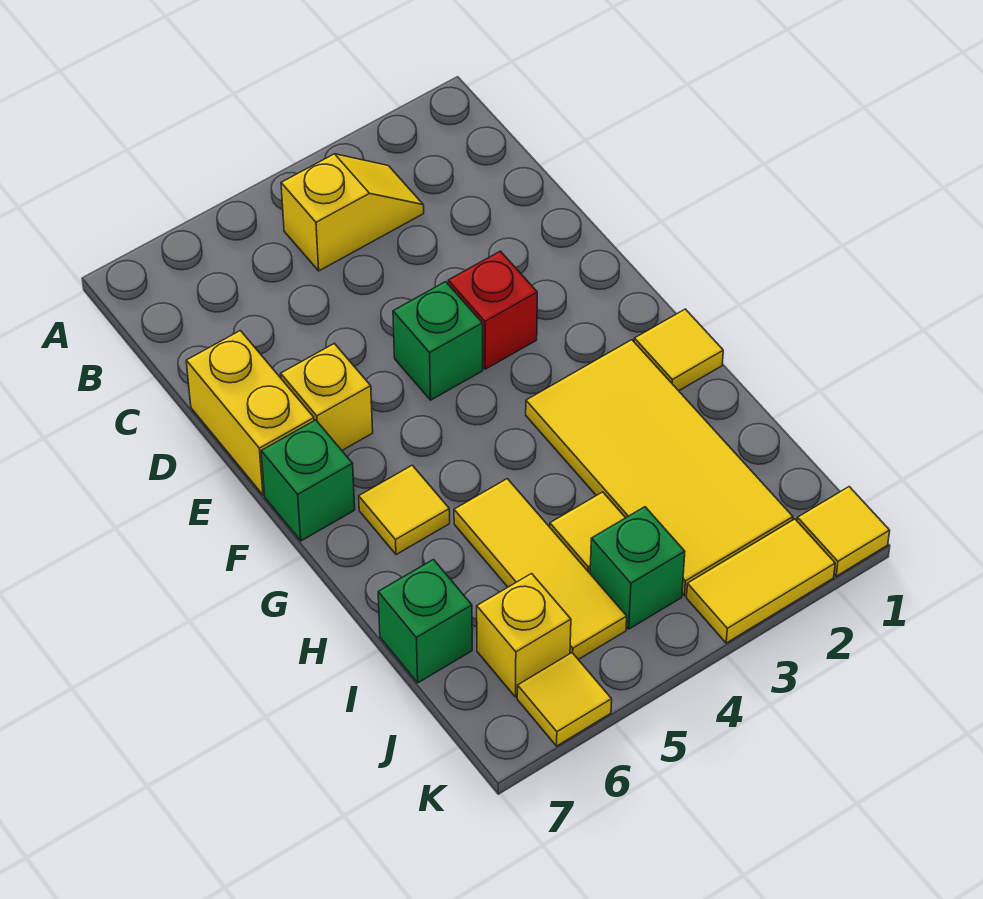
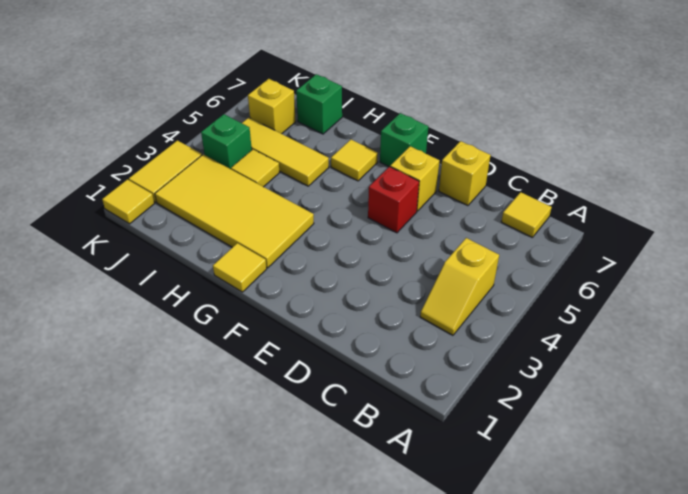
yellow 1x2 brick [186,331,314,495] -> yellow 1x1 brick [439,141,491,206]
red 1x1 brick [448,251,537,369] -> red 1x1 brick moved to [368,167,419,233]
green 1x1 brick [393,282,483,400] -> none
yellow 1x1 tile [517,653,612,746] -> yellow 1x1 tile moved to [501,192,552,237]

